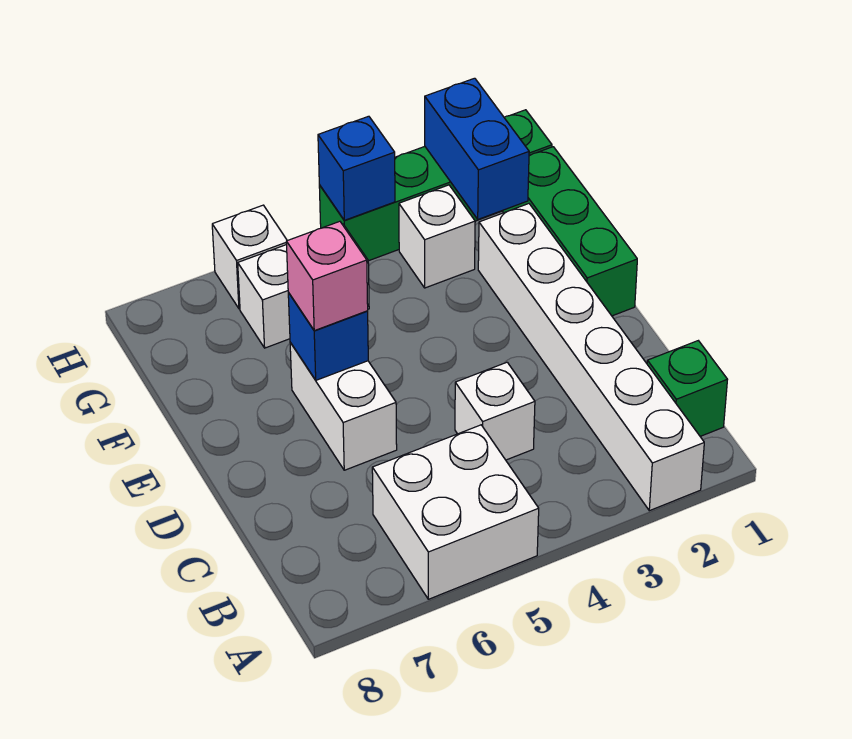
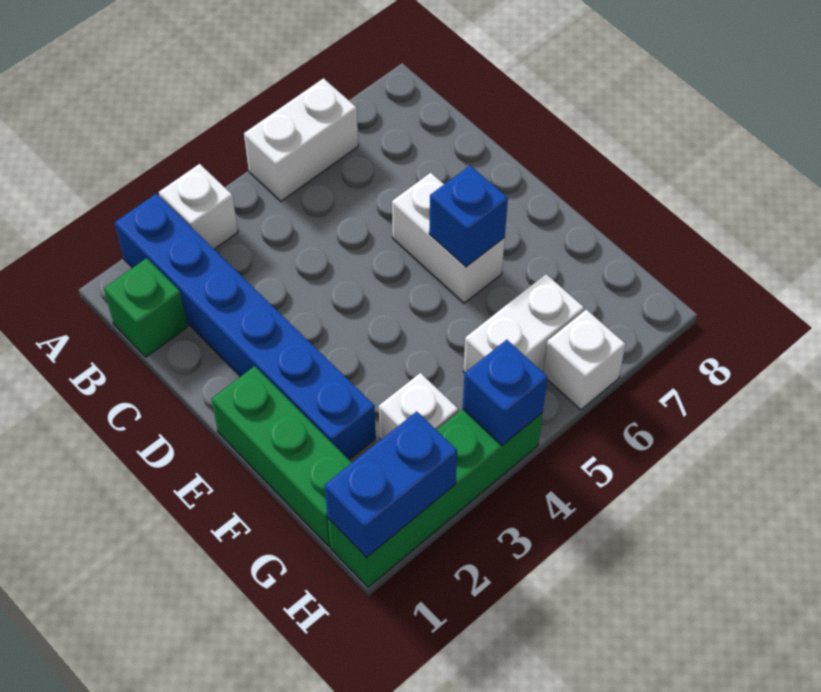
white 1x6 brick [478,204,704,511] -> blue 1x6 brick [115,194,376,460]
white 2x2 brick [372,425,539,599] -> white 1x2 brick [244,78,358,201]
white 1x1 brick [455,362,535,460] -> white 1x1 brick moved to [159,164,238,249]
pink 1x1 brick [286,221,368,331] -> none
blue 1x2 brick [425,78,529,219] -> blue 1x2 brick turned to [325,411,457,558]

